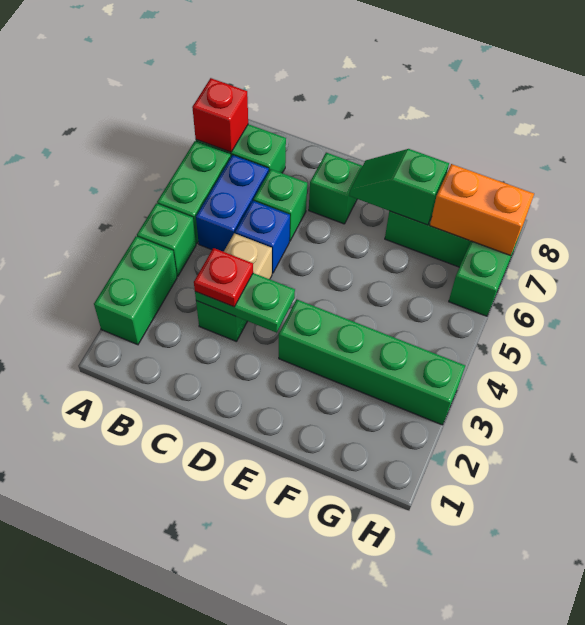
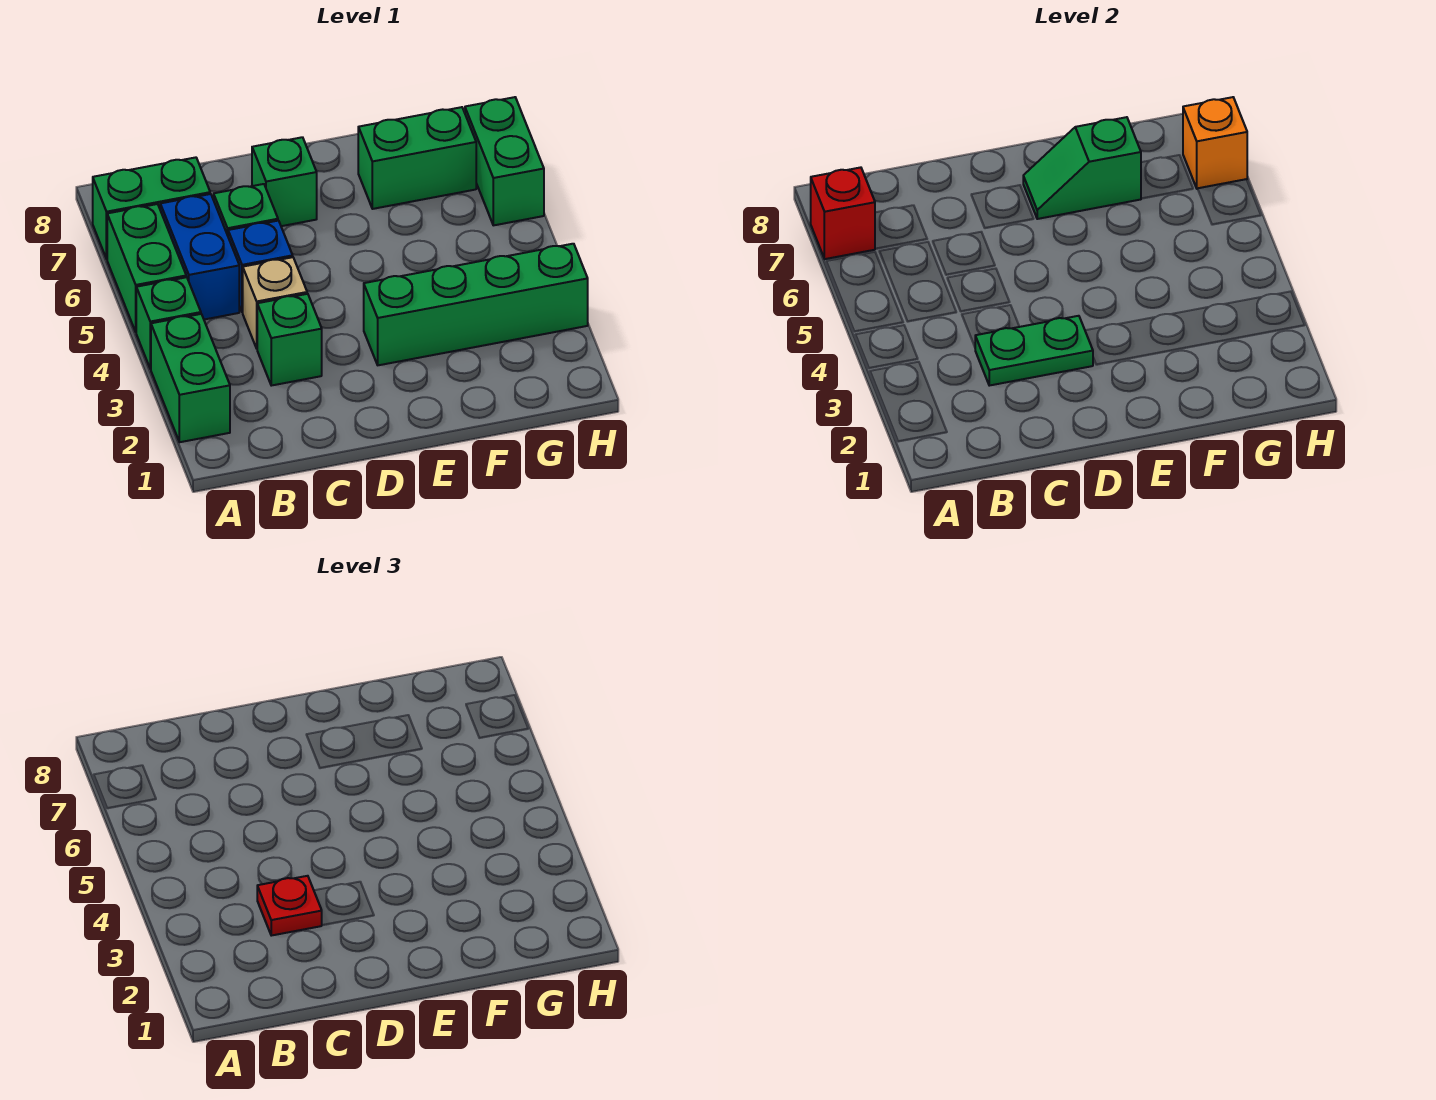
orange 1x2 brick [430,164,534,255] -> orange 1x1 brick [1183,97,1247,189]

